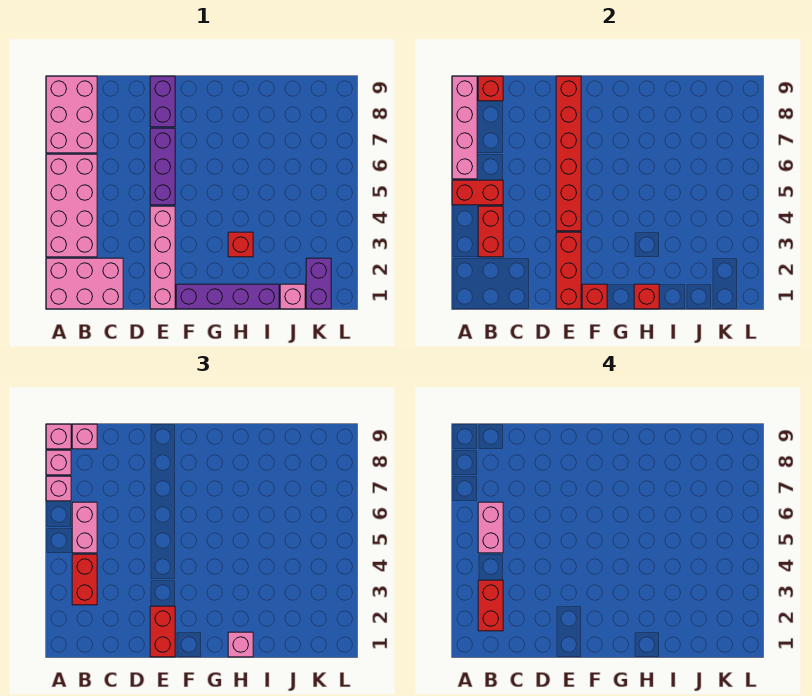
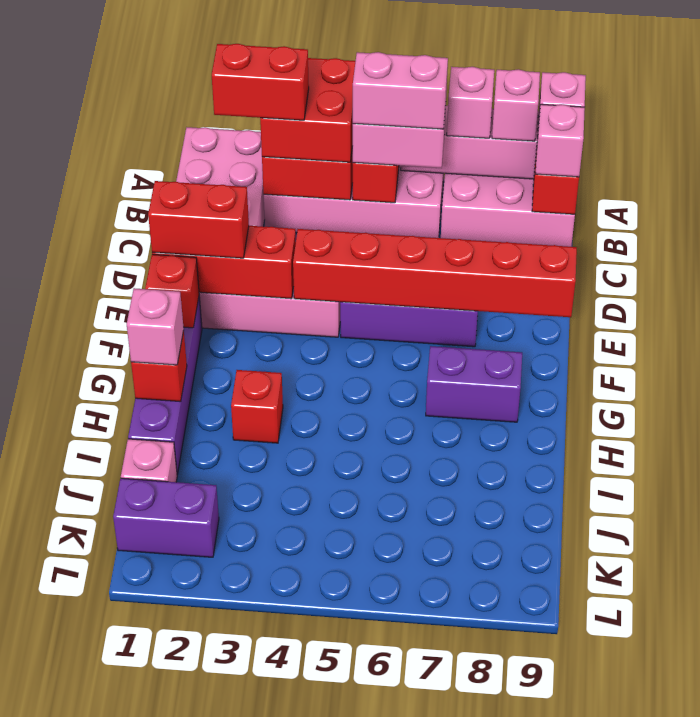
red 1x2 brick [72,554,97,605] -> red 2x2 brick [260,58,356,162]
purple 1x2 brick [150,76,175,127] -> purple 1x2 brick moved to [426,346,522,422]

